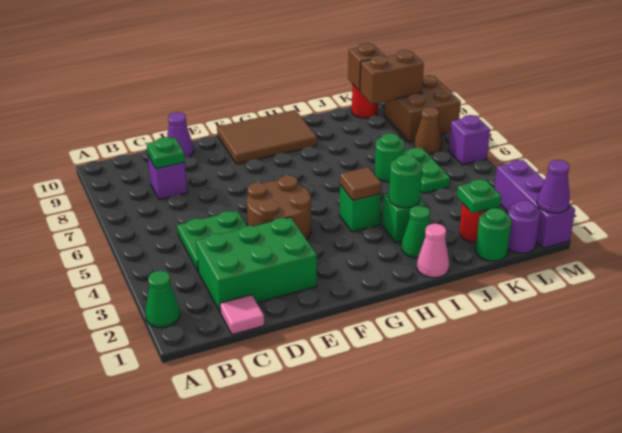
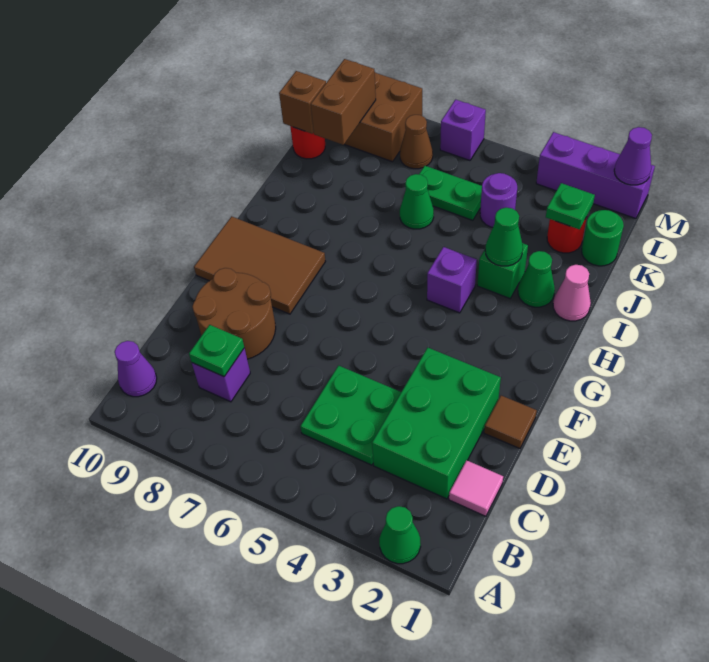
purple 1x1 cone [167,112,194,158] -> purple 1x1 cone moved to [115,341,157,397]
brown 2x2 round brick [247,175,311,240] -> brown 2x2 round brick moved to [192,268,276,359]
brown 2x3 tile [217,110,317,164] -> brown 2x3 tile turned to [194,216,325,314]
green 1x1 brick [339,185,381,232] -> purple 1x1 brick [427,247,477,313]
brown 1x1 tile [340,167,382,200] -> brown 1x1 tile moved to [484,396,537,449]
green 1x1 round brick [389,155,422,208] -> green 1x1 cone [485,208,523,266]
green 1x1 round brick [375,133,405,182] -> green 1x1 cone [400,174,434,229]
purple 1x1 round brick [508,201,540,253] -> purple 1x1 round brick moved to [480,173,517,228]

